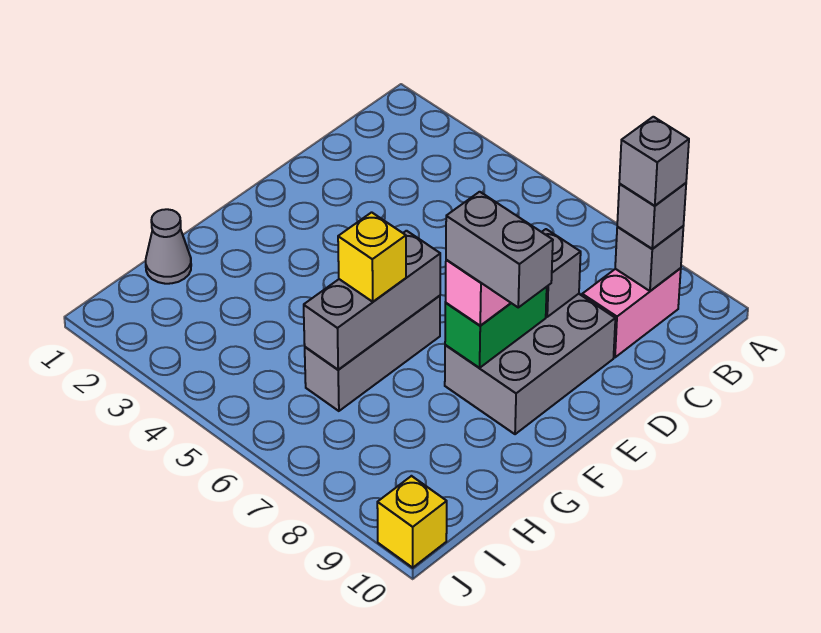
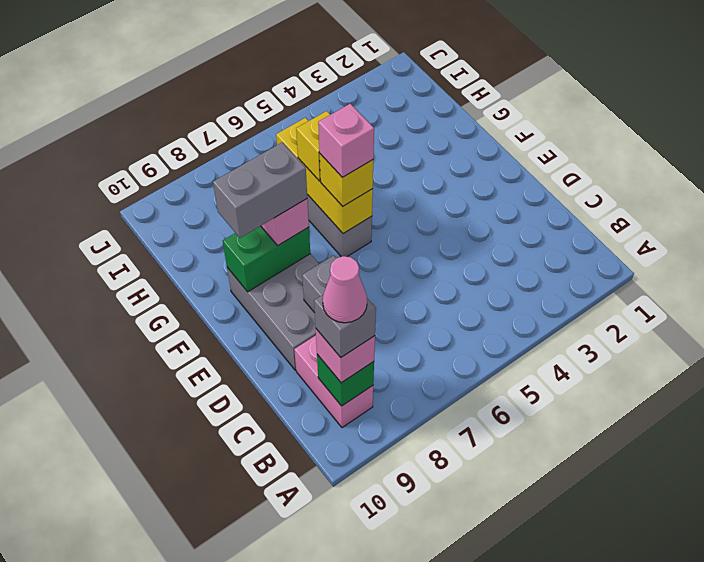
grey 1x1 brick [615,226,683,291] -> green 1x1 brick [317,354,374,406]
grey 1x1 brick [617,183,686,249] -> pink 1x1 brick [316,329,375,383]
none -> pink 1x1 cone [323,256,367,323]
green 1x2 brick [445,287,547,368] -> green 1x2 brick turned to [223,226,310,292]
grey 1x3 brick [304,231,440,370] -> yellow 1x3 brick [276,118,373,234]
none -> pink 1x1 brick [318,104,374,177]
grey 1x1 cone [146,209,191,284] -> none
yellow 1x1 brick [377,476,447,568] -> yellow 1x1 brick moved to [320,154,373,206]

